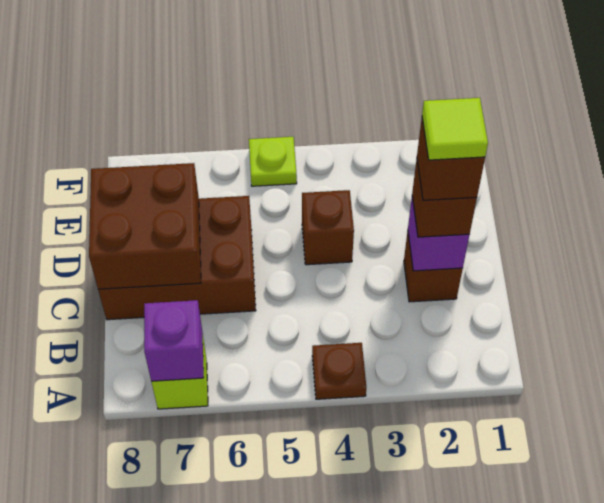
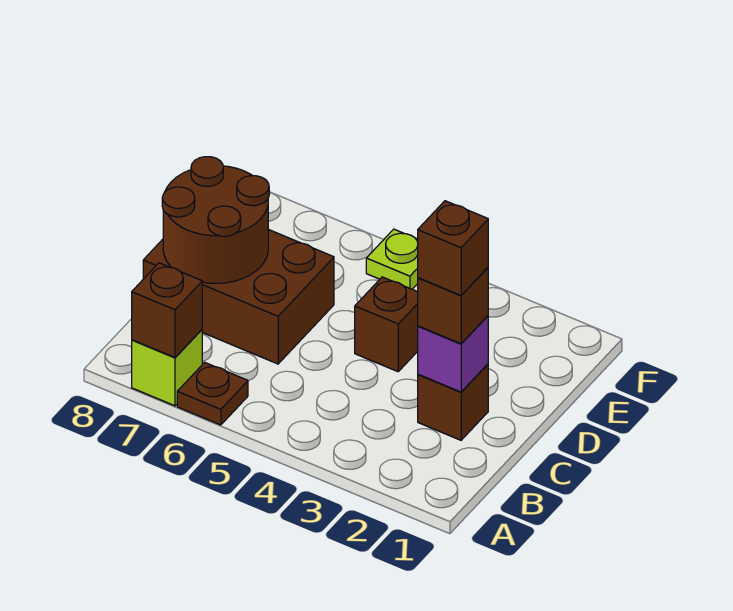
brown 1x1 plate [312,343,366,399] -> brown 1x1 plate moved to [177,362,248,425]
purple 1x1 brick [144,300,204,381] -> brown 1x1 brick [132,263,202,357]
lime 1x1 tile [422,98,488,160] -> none
brown 2x2 brick [89,163,201,289] -> brown 2x2 round brick [162,157,269,283]

